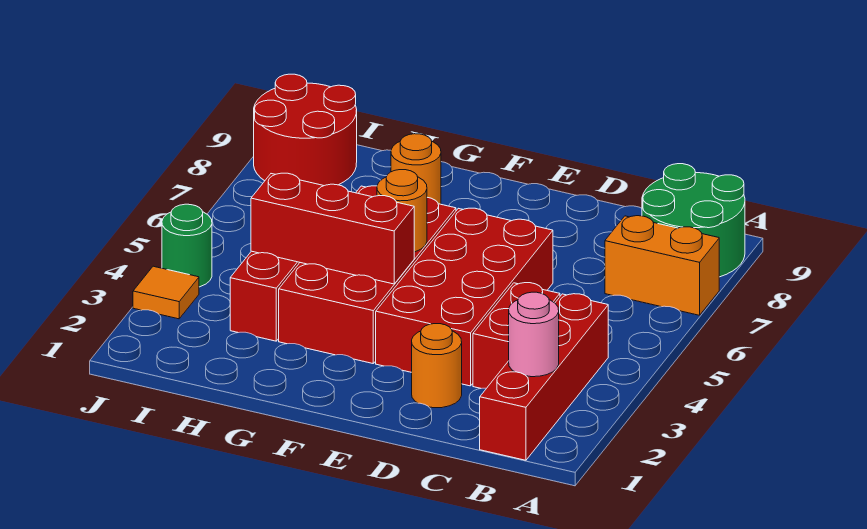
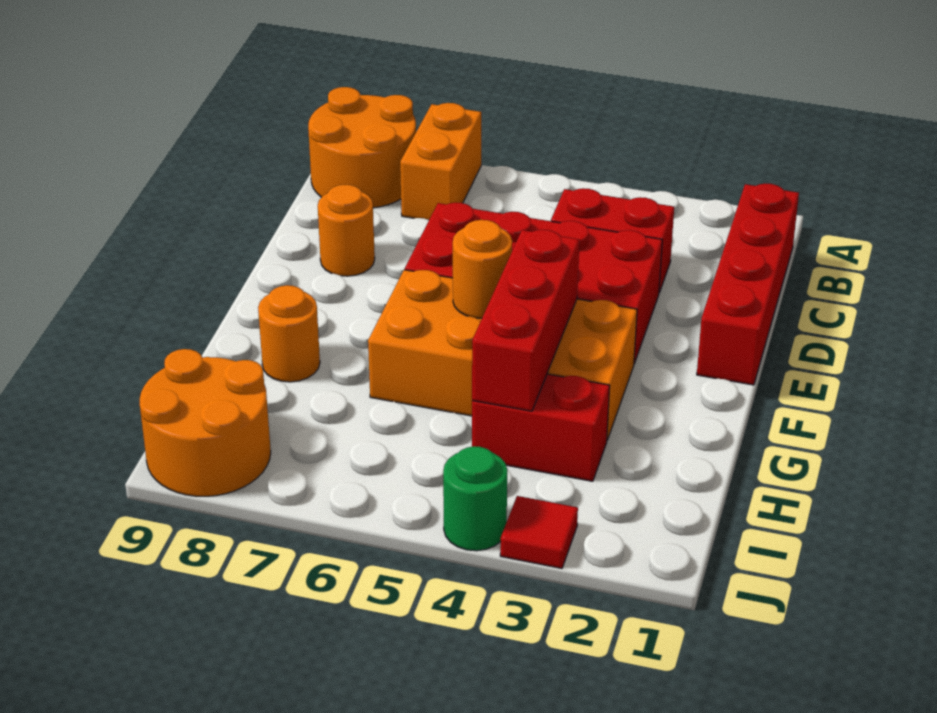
green 2x2 round brick [642,164,745,277] -> orange 2x2 round brick [308,87,416,208]
red 1x4 brick [480,294,608,460] -> red 1x4 brick turned to [697,184,799,385]
pink 1x1 round brick [509,292,559,377] -> none
orange 1x1 round brick [412,324,462,408] -> orange 1x1 round brick moved to [318,185,375,276]
red 2x4 brick [279,186,456,363] -> orange 2x4 brick [368,270,637,440]
red 2x2 round brick [254,74,357,186] -> orange 2x2 round brick [140,349,271,496]
orange 1x1 tile [133,266,199,319] -> red 1x1 tile [500,496,578,568]

